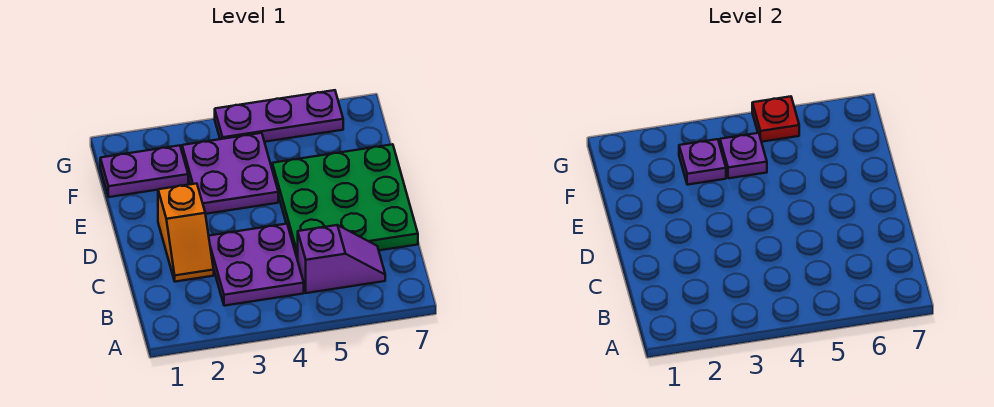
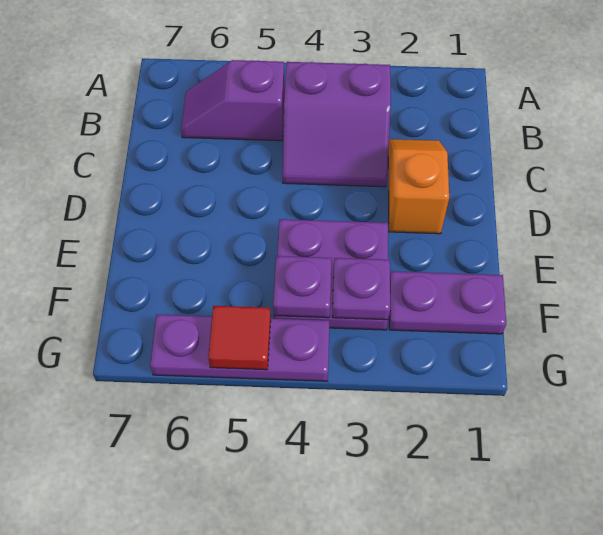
purple 2x2 plate [209,224,304,306] -> purple 2x2 slope [282,62,391,187]
green 3x3 plate [272,144,418,260] -> none
red 1x1 plate [752,96,799,142] -> red 1x1 tile [208,306,271,370]

